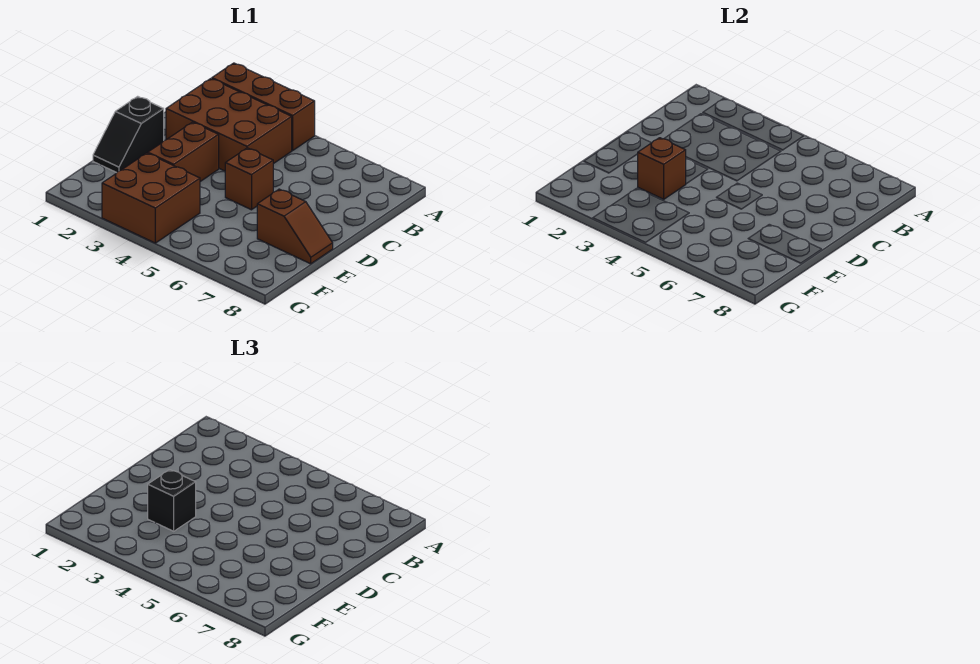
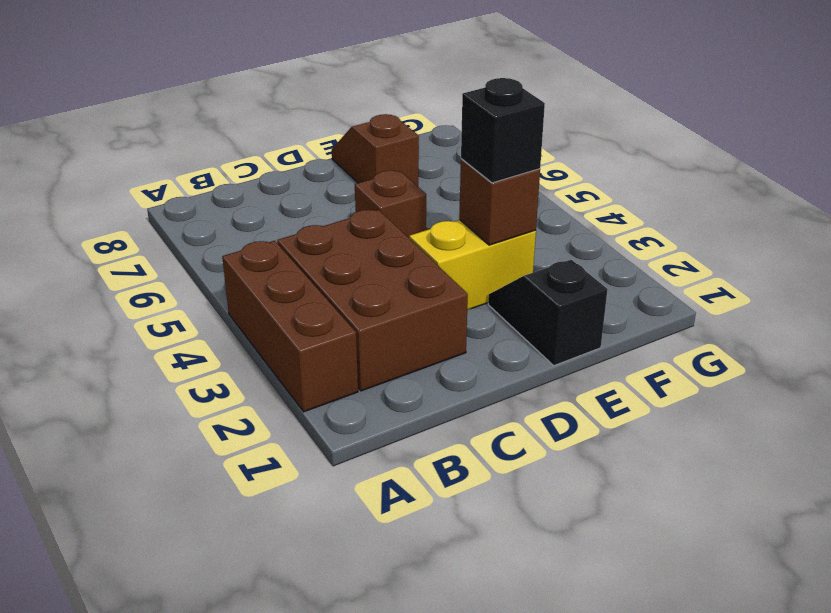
black 1x2 slope [93,96,164,173] -> black 1x2 slope turned to [488,260,608,366]
brown 1x2 brick [148,122,219,182] -> yellow 1x2 brick [409,220,536,310]
brown 2x2 brick [102,153,200,243] -> none

